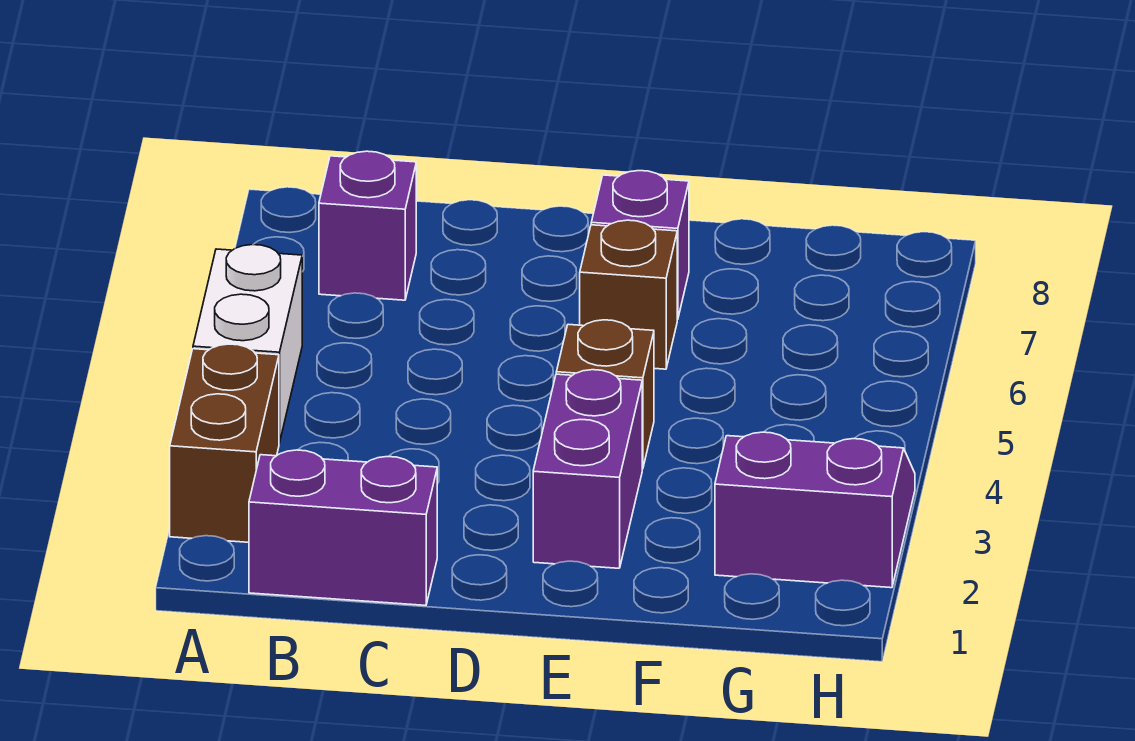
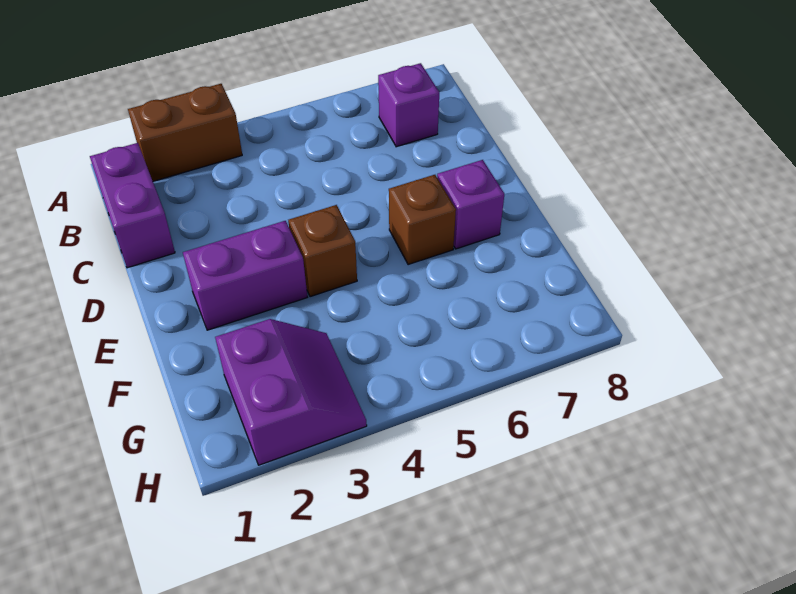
white 1x2 brick [193,245,302,443] -> none

